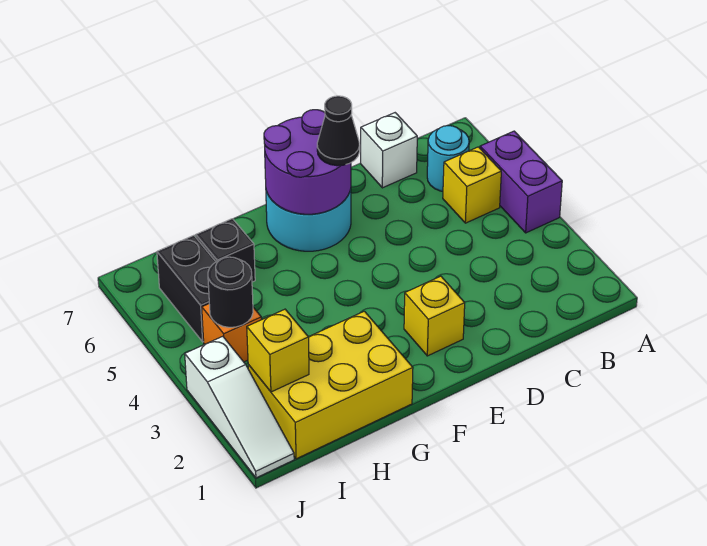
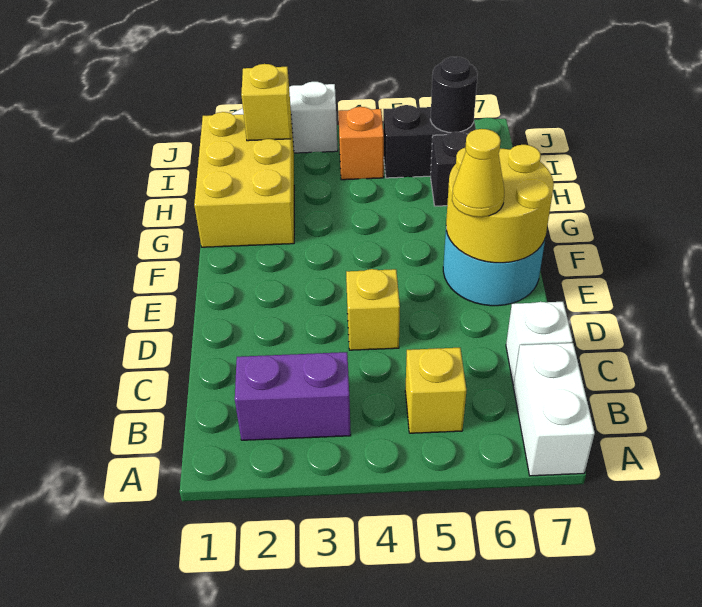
purple 1x2 brick [480,131,562,233] -> purple 1x2 brick moved to [235,352,351,440]
none -> white 1x2 brick [513,343,595,476]
cyan 1x1 round brick [427,126,469,191] -> none
yellow 1x1 brick [404,276,465,356] -> yellow 1x1 brick moved to [346,269,400,350]
purple 2x2 round brick [264,110,351,214] -> yellow 2x2 round brick [446,145,554,263]
black 1x1 cone [317,96,360,166] -> yellow 1x1 cone [452,129,504,217]
black 1x1 round brick [208,257,253,327] -> black 1x1 round brick moved to [430,57,478,132]

